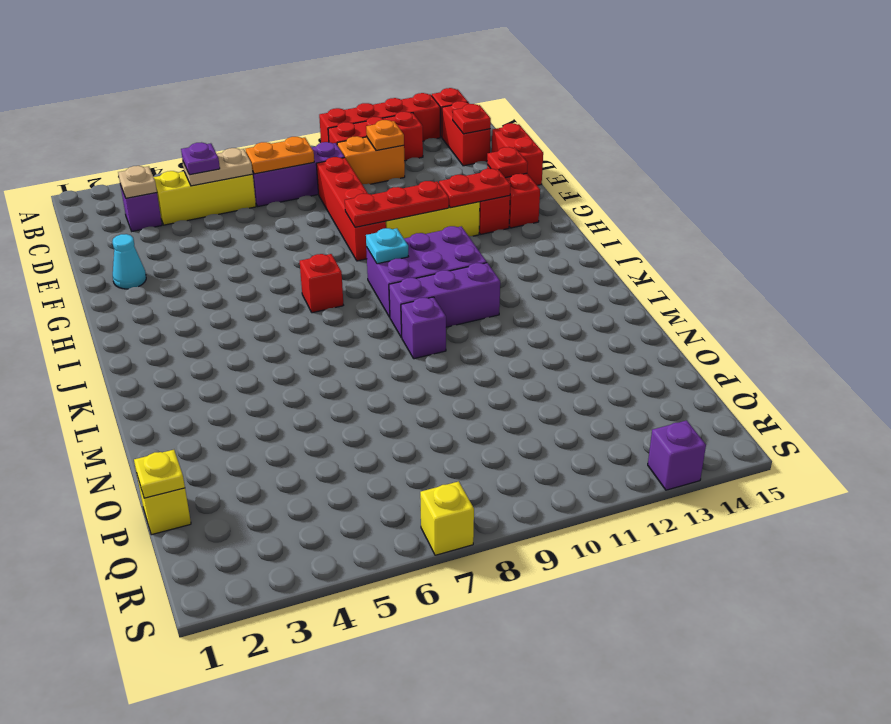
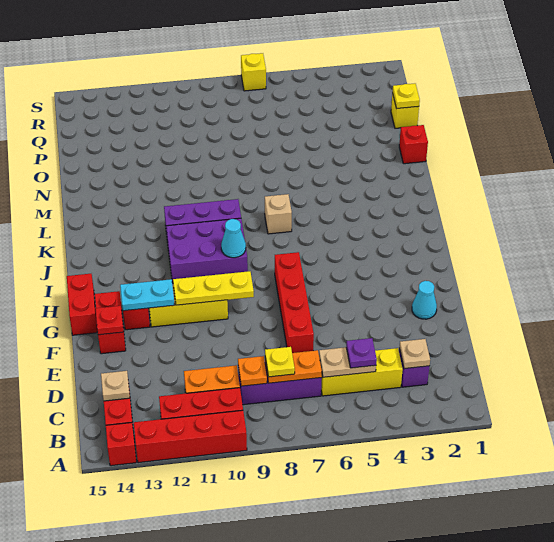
none -> yellow 1x1 plate [265,347,295,377]
orange 1x1 plate [366,120,404,151] -> orange 1x1 plate moved to [238,356,267,386]
red 1x1 plate [453,104,491,134] -> tan 1x1 plate [101,371,130,401]
red 1x4 brick [316,157,386,261] -> red 1x4 brick moved to [275,252,314,353]
red 1x2 brick [492,123,543,185] -> red 1x2 brick moved to [67,274,97,335]
red 1x3 plate [345,181,449,227] -> yellow 1x3 plate [173,271,254,305]
red 1x2 plate [439,169,511,208] -> cyan 1x2 plate [120,279,175,311]
red 1x1 brick [300,254,343,313] -> red 1x1 brick moved to [399,125,428,164]
cyan 1x1 plate [366,228,409,264] -> cyan 1x1 cone [221,219,246,258]
none -> tan 1x1 brick [265,194,292,234]
purple 1x1 brick [401,297,446,359] -> none
purple 1x1 brick [648,420,706,490] -> none

